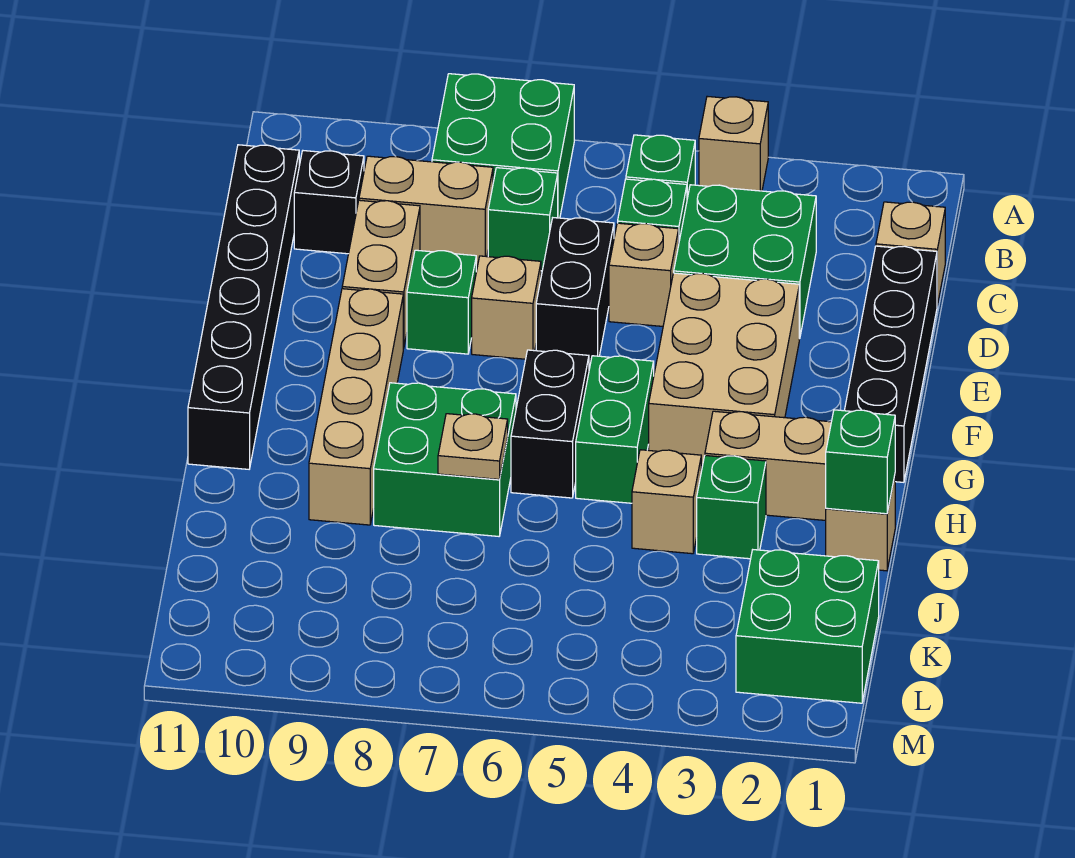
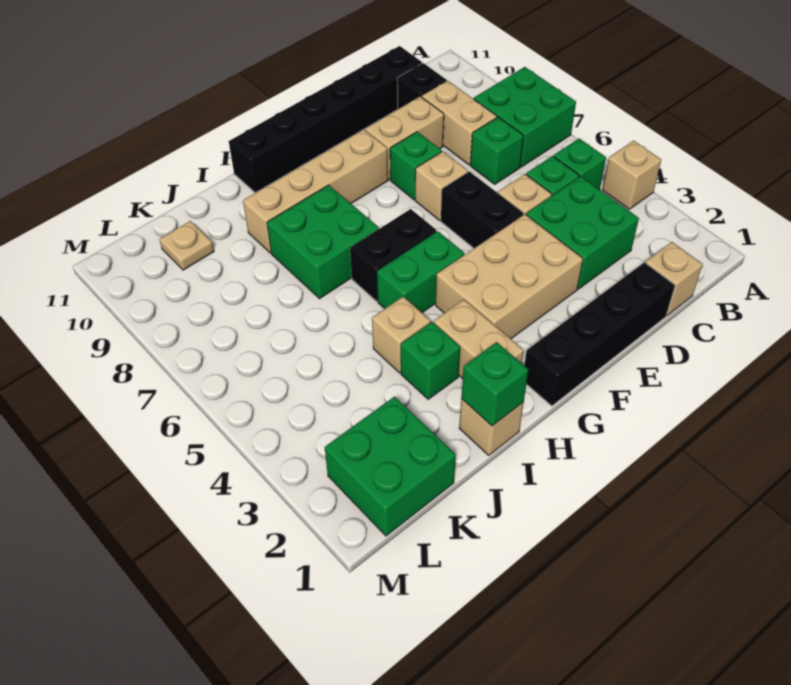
black 1x2 brick [536,218,614,365] -> black 1x2 brick turned to [441,171,524,248]
tan 1x1 plate [438,414,508,479] -> tan 1x1 plate moved to [159,221,214,270]

